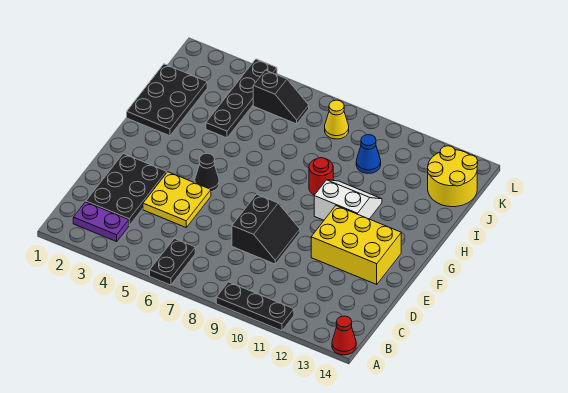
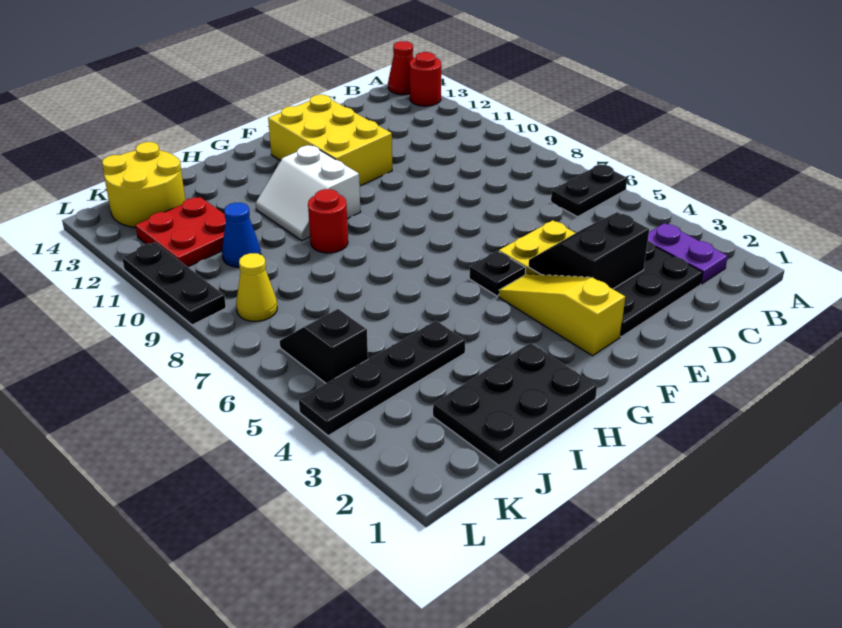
black 1x3 plate [216,282,294,331] -> black 1x3 plate moved to [122,242,226,325]
none -> red 1x1 round brick [410,52,441,106]
black 2x2 slope [232,194,300,264] -> black 2x2 slope moved to [529,212,649,289]
none -> yellow 1x3 slope [499,274,625,356]
black 1x1 cone [195,153,219,192] -> black 1x1 plate [469,251,526,296]
none -> red 2x2 plate [135,197,226,267]

